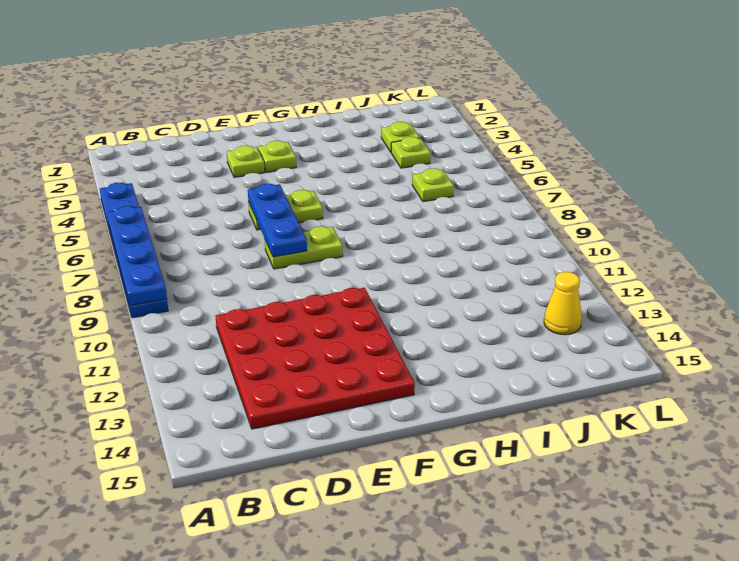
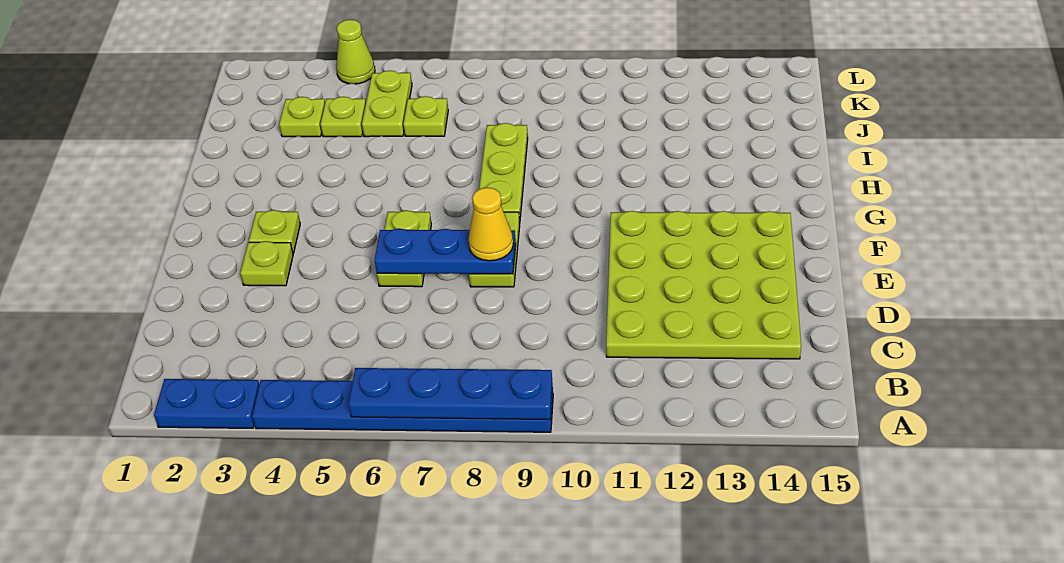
none -> blue 1x2 plate [154,379,259,428]
red 4x4 plate [216,288,415,429] -> lime 4x4 plate [606,211,801,359]
none -> lime 1x3 plate [479,123,528,221]
none -> lime 1x2 plate [362,71,412,137]
yellow 1x1 cone [544,272,582,335] -> yellow 1x1 cone moved to [469,188,513,261]
none -> lime 1x1 cone [336,20,375,84]

